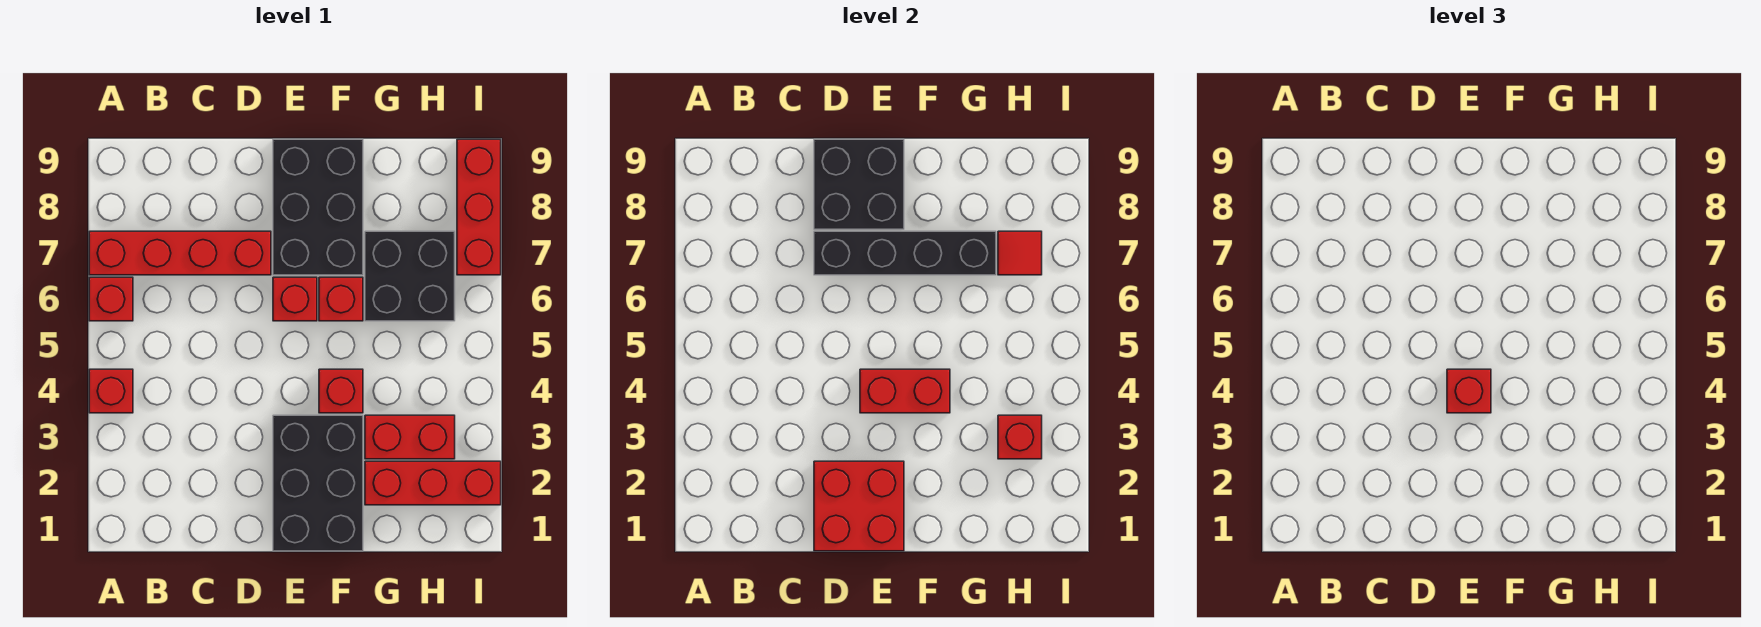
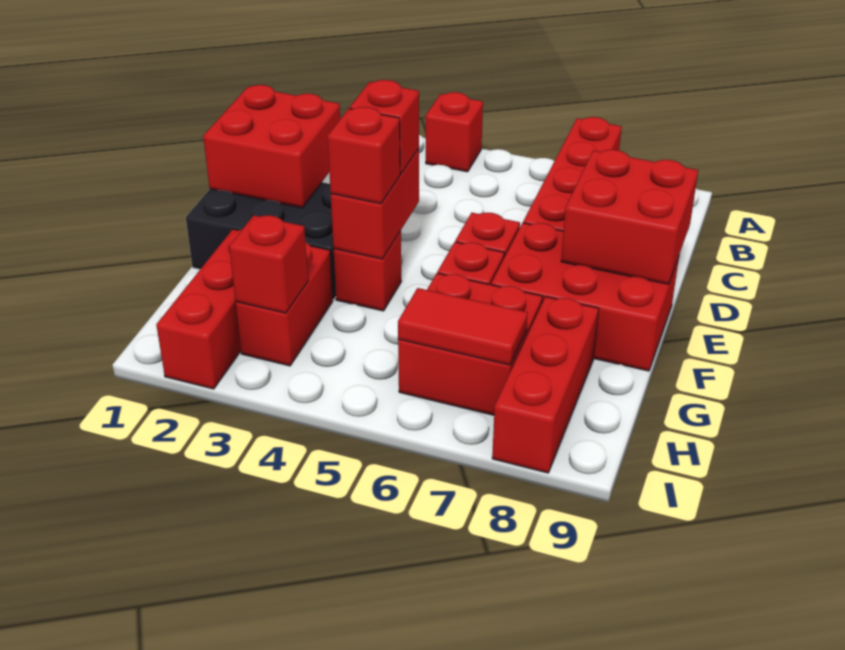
red 1x1 brick [89,277,133,321] -> red 1x1 brick moved to [328,107,400,204]
black 1x4 brick [814,231,996,275] -> none
black 2x2 brick [814,139,904,229] -> red 2x2 brick [561,150,698,284]
black 2x3 brick [273,139,363,275] -> red 2x3 brick [491,223,679,371]
black 2x2 brick [365,231,455,321] -> red 2x2 brick [398,273,543,415]
red 1x1 tile [998,231,1042,275] -> red 1x2 tile [398,288,528,365]
red 1x3 brick [457,139,501,275] -> red 1x3 brick turned to [492,297,599,473]

